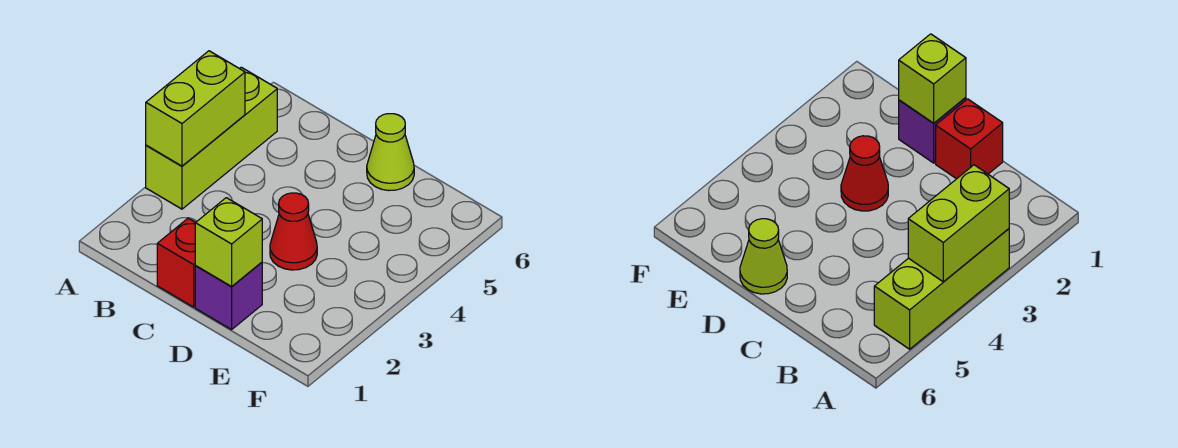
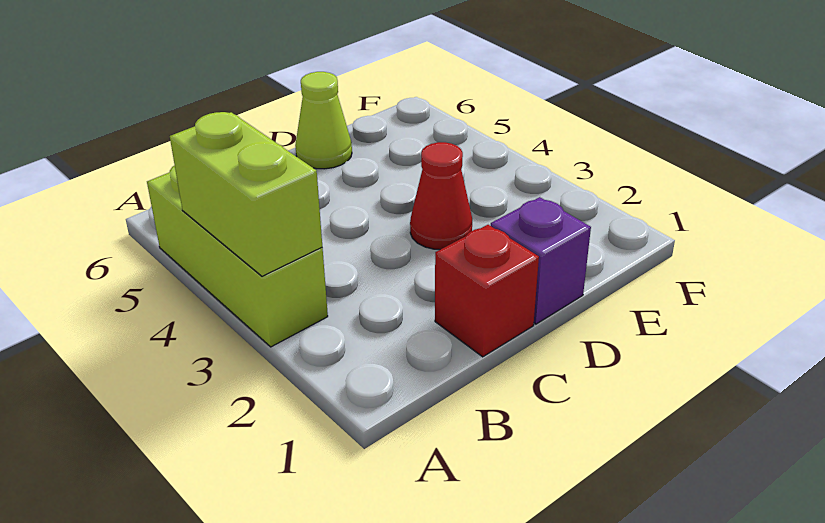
lime 1x1 brick [195,198,262,286] -> none

